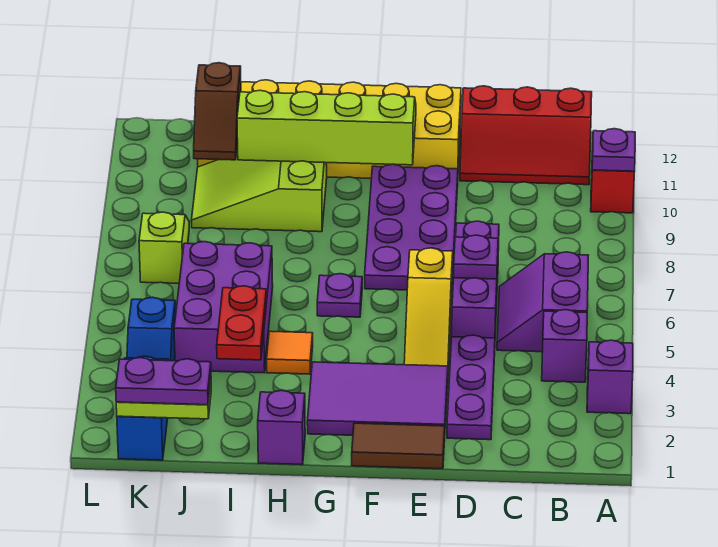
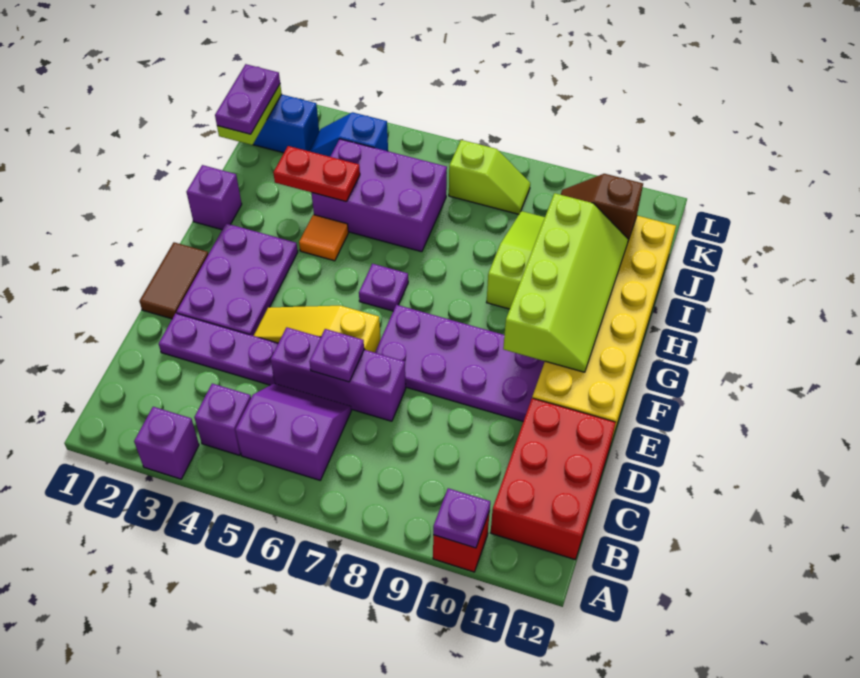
red 2x3 slope [460,86,592,185] -> red 2x3 brick [491,398,616,559]
purple 2x3 tile [307,362,448,435] -> purple 2x3 plate [177,223,298,336]

